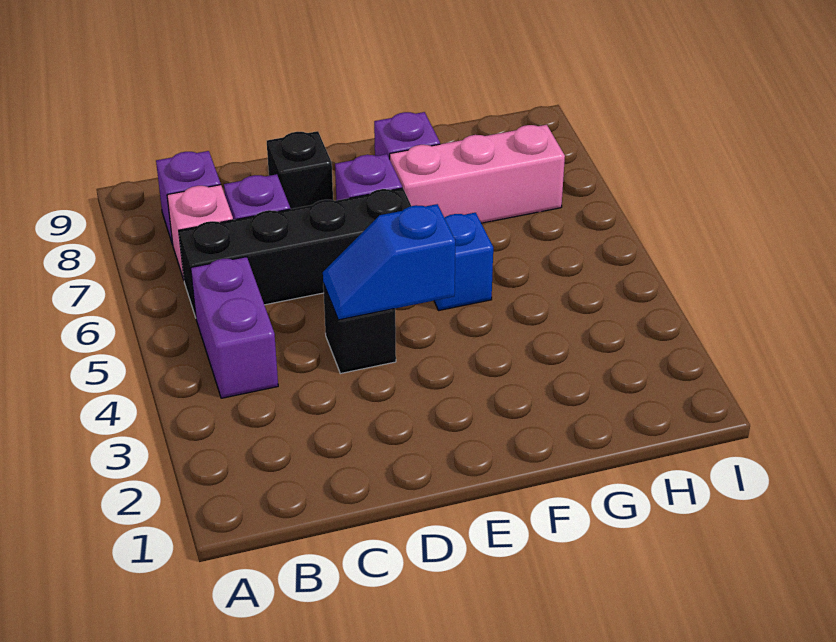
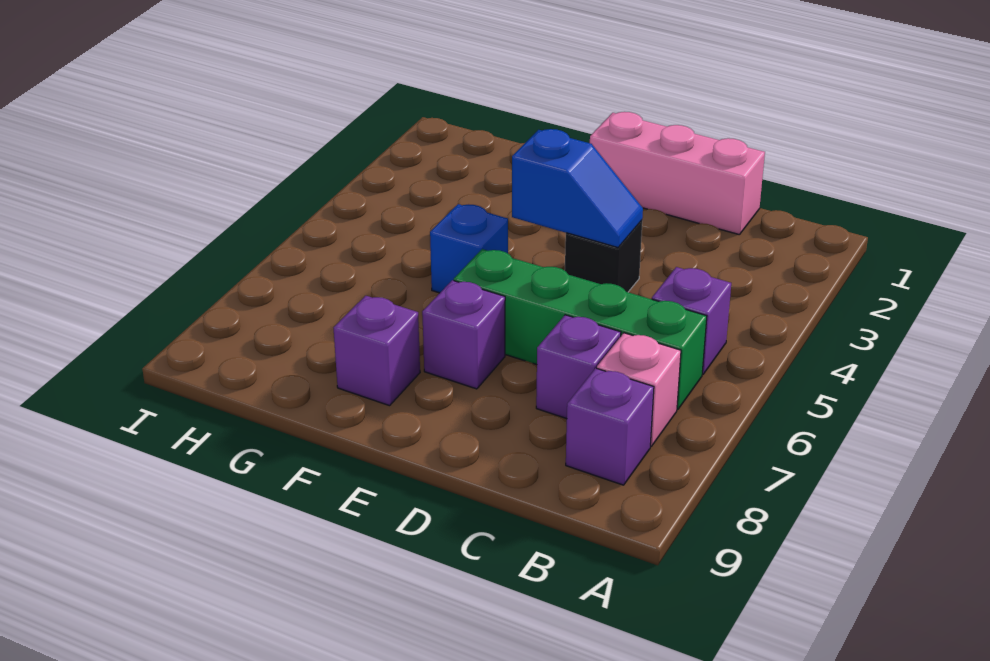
purple 1x2 brick [191,257,278,398] -> purple 1x1 brick [652,267,731,374]
black 1x4 brick [179,188,411,317] -> green 1x4 brick [454,249,707,410]
black 1x1 brick [267,131,333,209] -> none
pink 1x3 brick [390,125,565,223] -> pink 1x3 brick moved to [590,112,765,235]

